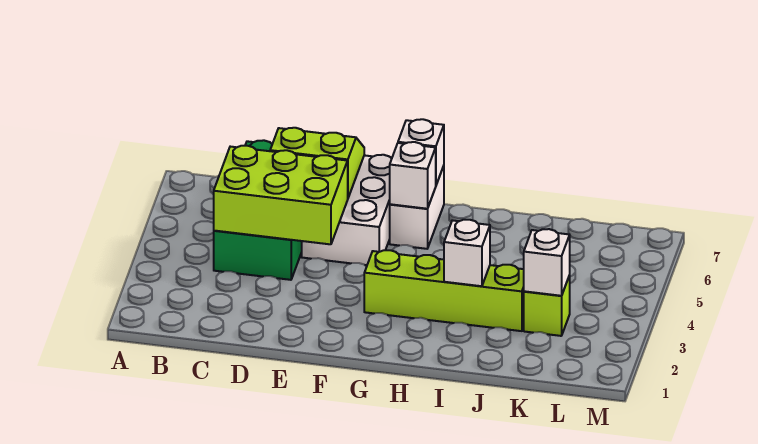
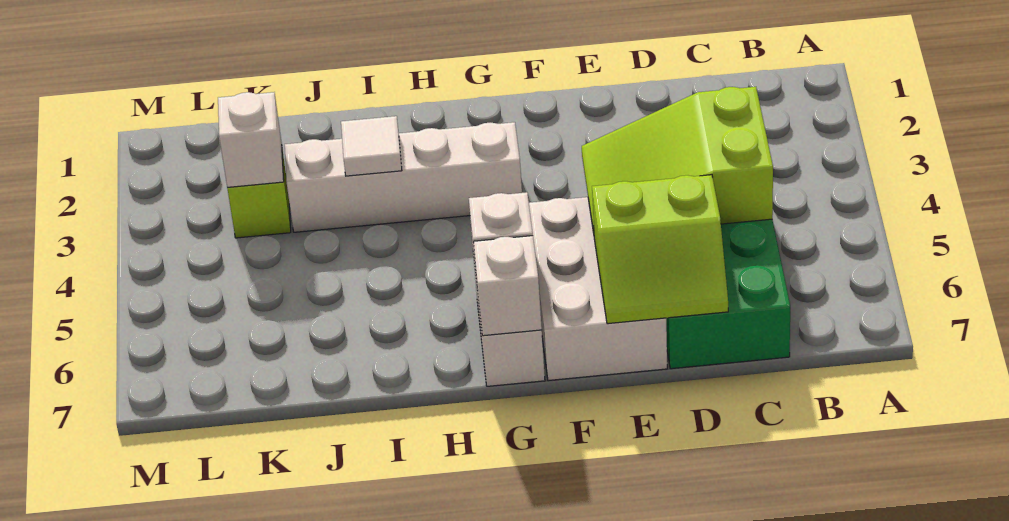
lime 2x3 brick [214,146,348,244] -> lime 2x3 slope [582,87,773,233]
lime 1x4 brick [364,250,524,331] -> white 1x4 brick [285,122,522,232]
white 1x1 brick [444,220,490,286] -> white 1x1 tile [341,116,402,176]

